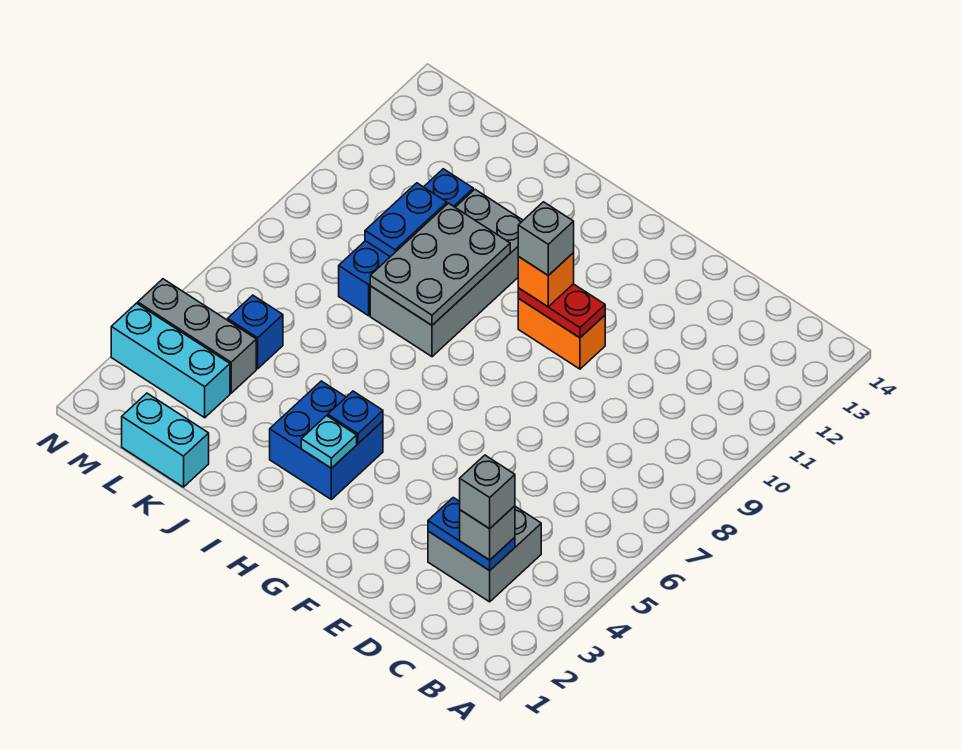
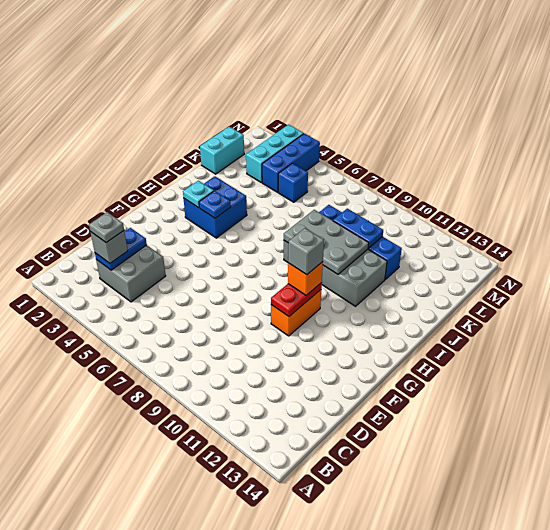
grey 1x1 brick [460,455,515,529] -> grey 1x1 plate [89,212,124,243]
grey 1x3 brick [138,279,256,393] -> blue 1x3 brick [262,134,320,192]

